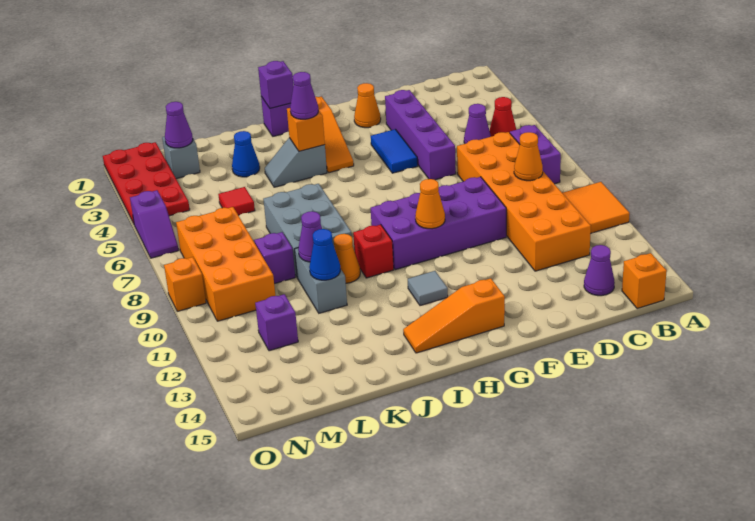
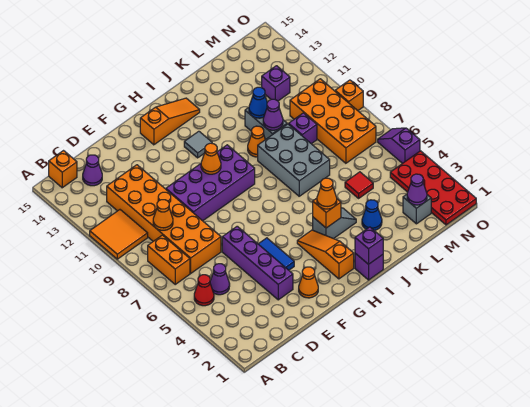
purple 1x2 brick [510,125,561,184] -> orange 1x2 brick [148,235,190,284]
purple 1x1 cone [290,72,318,119] -> orange 1x1 cone [317,178,337,209]
red 1x1 brick [353,225,394,278] -> none

